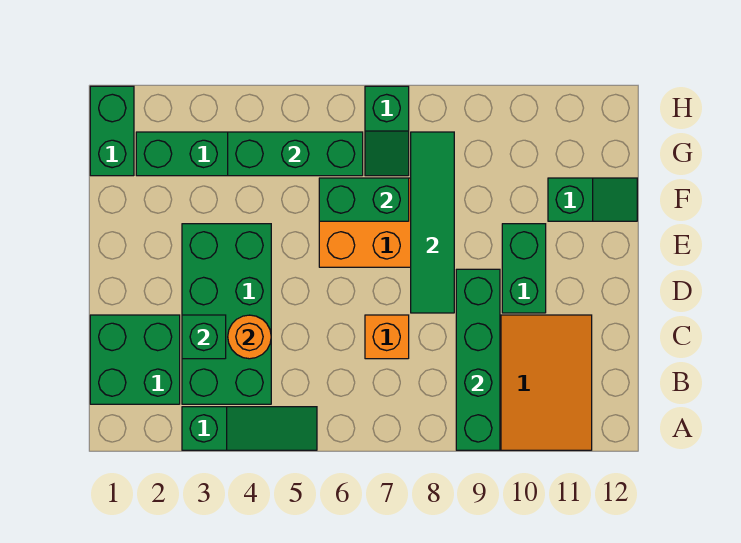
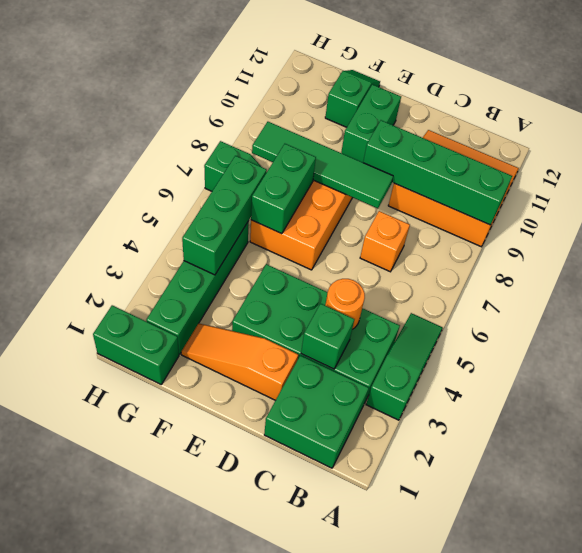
none -> orange 1x3 slope [181,324,298,400]
green 1x2 brick [502,224,546,313] -> green 1x2 brick turned to [341,85,401,162]

